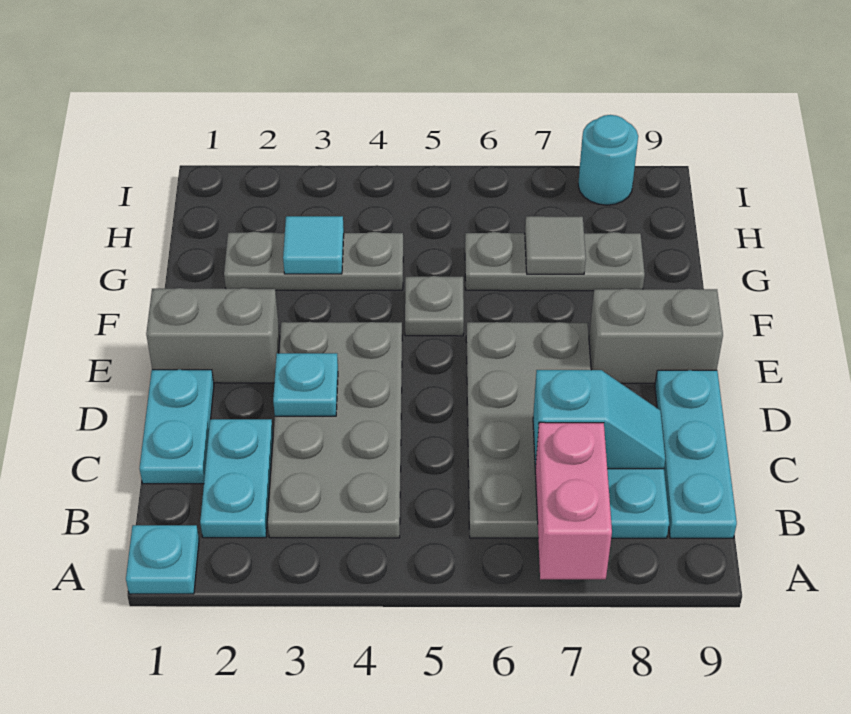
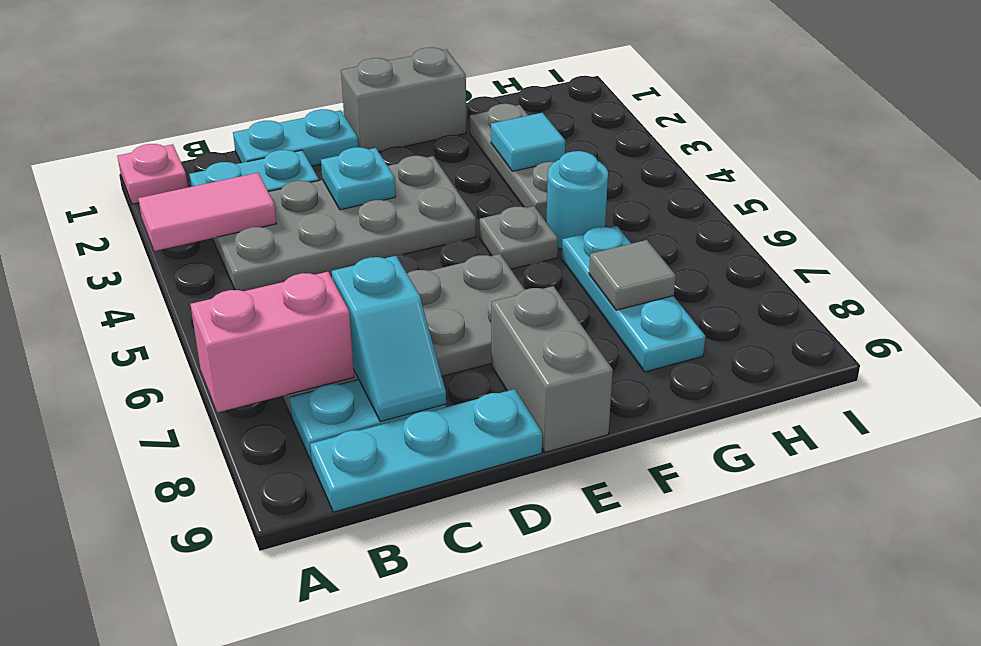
cyan 1x1 plate [126,525,199,594] -> pink 1x1 plate [117,144,188,204]
none -> pink 1x2 tile [138,173,276,251]
grey 1x2 brick [146,288,280,383] -> grey 1x2 brick turned to [341,47,466,152]
grey 1x3 plate [465,232,645,291] -> cyan 1x3 plate [562,226,705,372]
cyan 1x1 round brick [578,115,638,205] -> cyan 1x1 round brick moved to [546,151,608,249]

